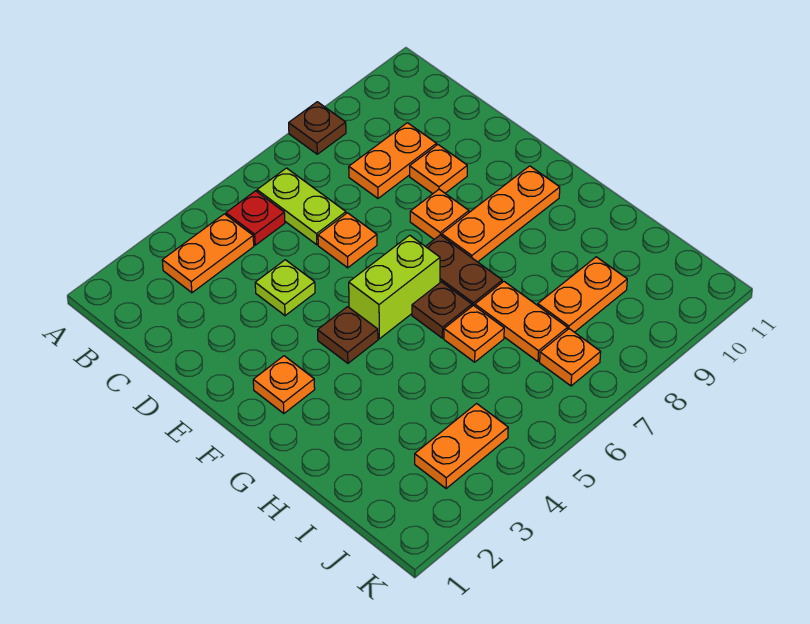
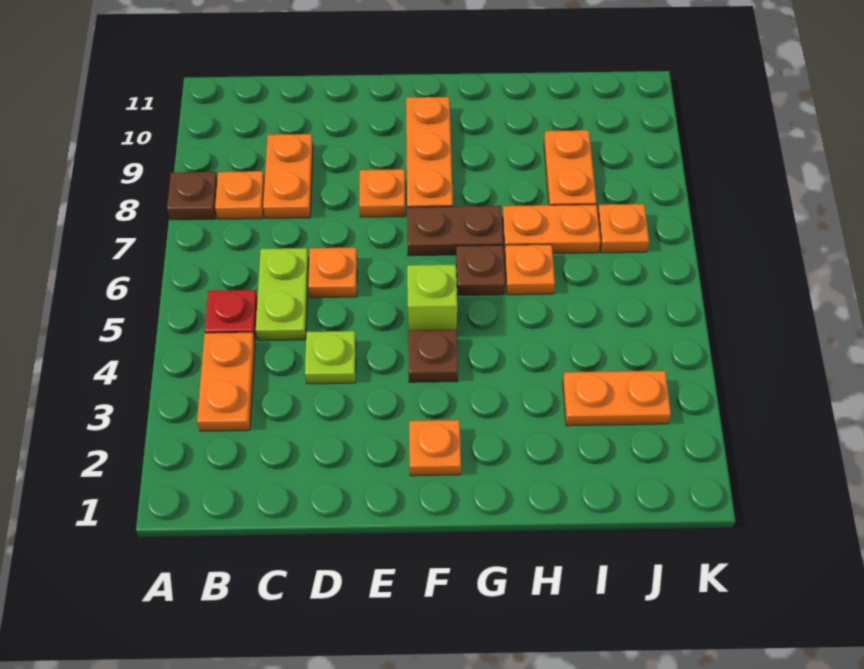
lime 1x2 plate [257,168,346,245] -> lime 1x2 plate turned to [256,248,309,341]
orange 1x1 plate [410,145,467,194] -> orange 1x1 plate moved to [215,171,265,219]
lime 1x2 brick [349,235,440,339] -> lime 1x1 brick [407,265,457,330]
orange 1x2 plate [415,404,508,489] -> orange 1x2 plate turned to [563,371,671,426]

